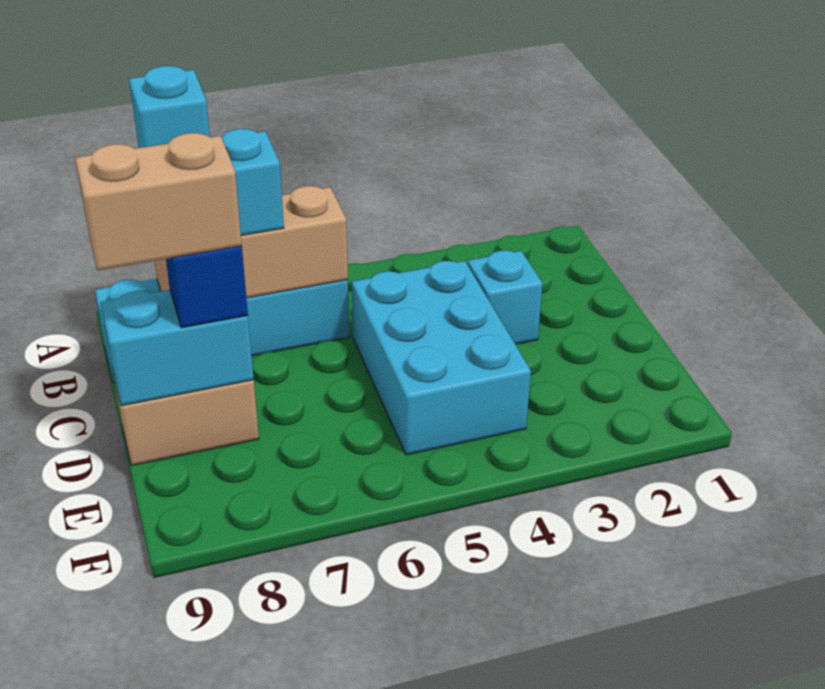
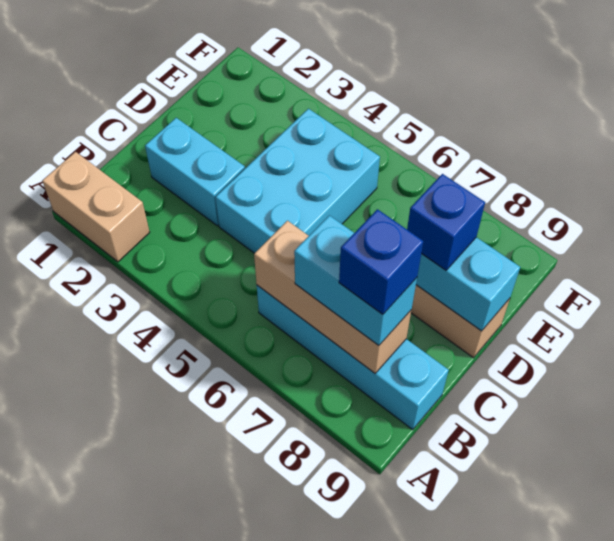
cyan 1x1 brick [129,66,210,148] -> blue 1x1 brick [339,209,423,314]
cyan 1x1 brick [468,250,543,344] -> cyan 1x2 brick [145,118,245,226]
tan 1x2 brick [75,133,242,271] -> tan 1x2 brick moved to [42,152,150,262]

